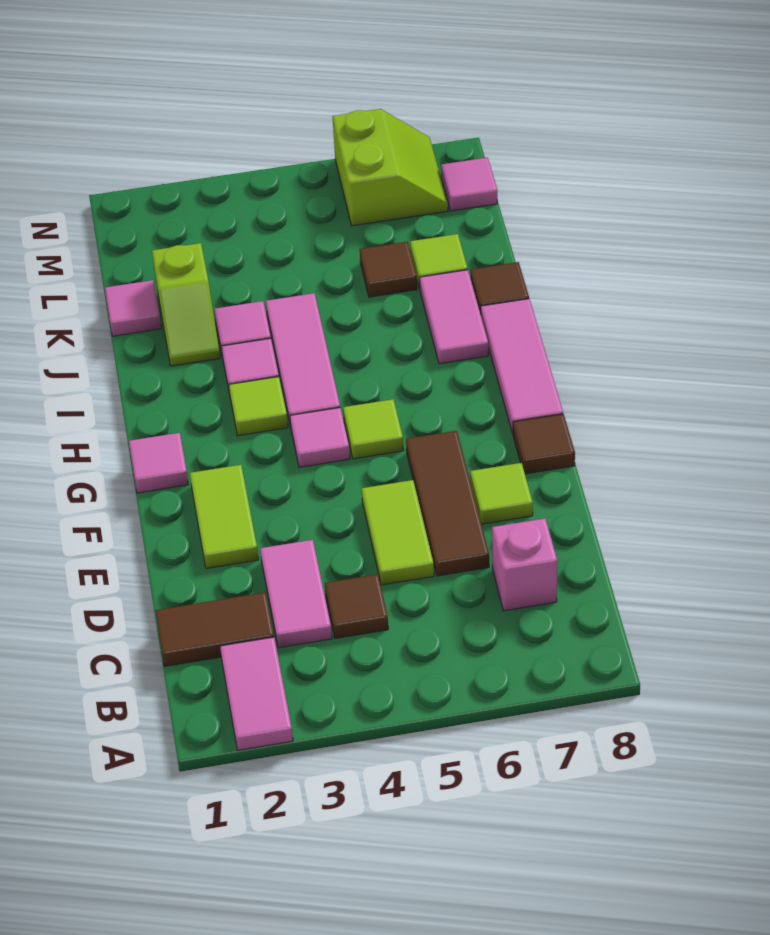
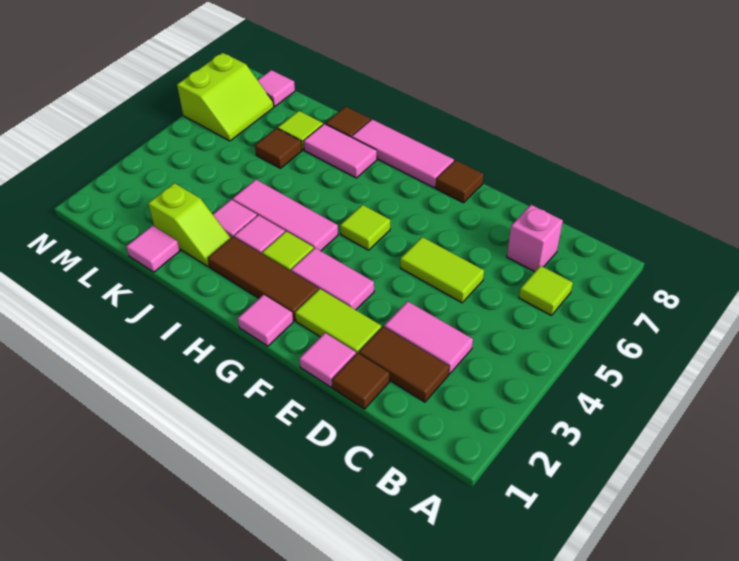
pink 1x2 tile [220,637,293,750] -> pink 1x2 tile moved to [291,248,374,310]
brown 1x2 tile [155,592,274,666] -> brown 1x2 tile turned to [359,327,449,402]
brown 1x1 tile [325,574,388,638] -> brown 1x1 tile moved to [332,353,389,409]
brown 1x3 tile [406,431,489,576] -> brown 1x3 tile moved to [208,237,318,321]
lime 1x1 tile [470,463,533,524] -> lime 1x1 tile moved to [519,266,573,315]
pink 1x1 tile [290,408,350,467] -> pink 1x1 tile moved to [299,333,356,387]
lime 2x2 slope [332,109,448,226] -> lime 2x2 slope turned to [177,53,274,141]

